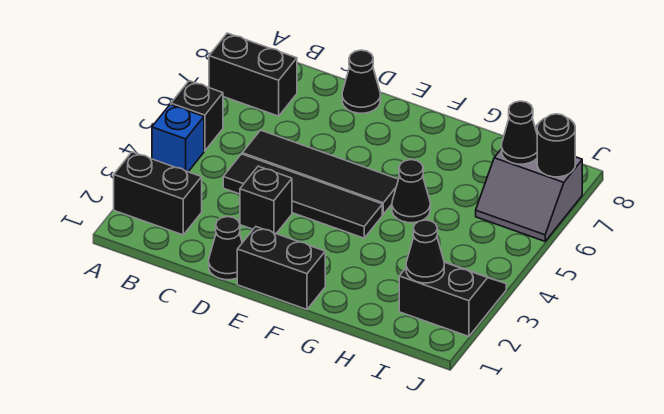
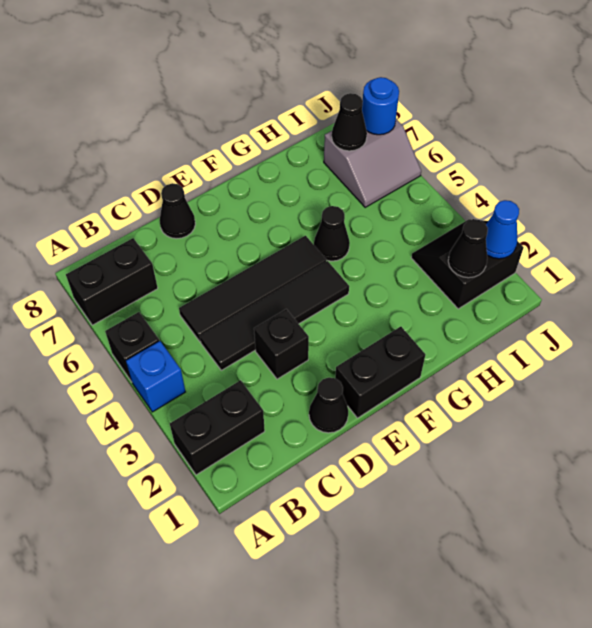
none -> blue 1x1 cone [486,200,519,259]
black 1x1 round brick [537,114,575,177] -> blue 1x1 round brick [362,77,399,135]

